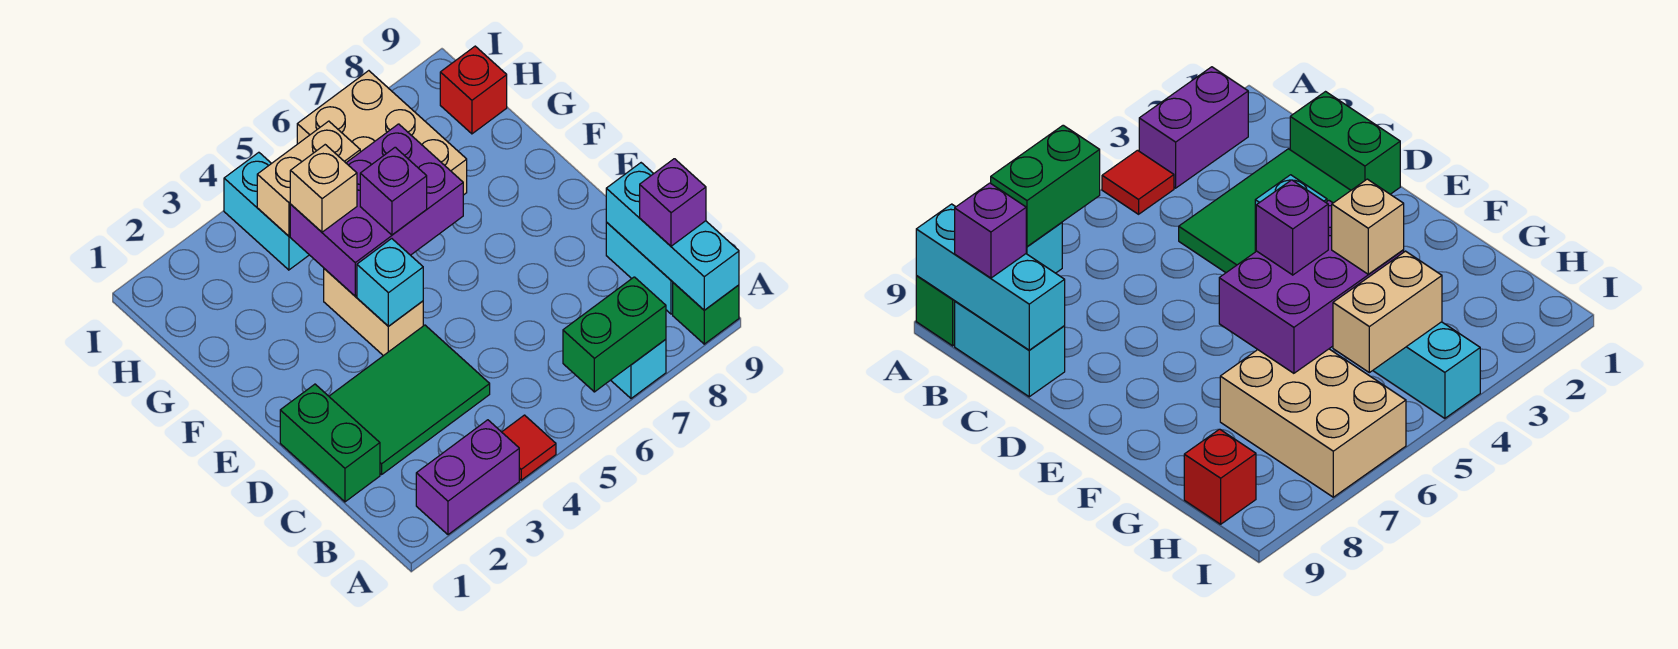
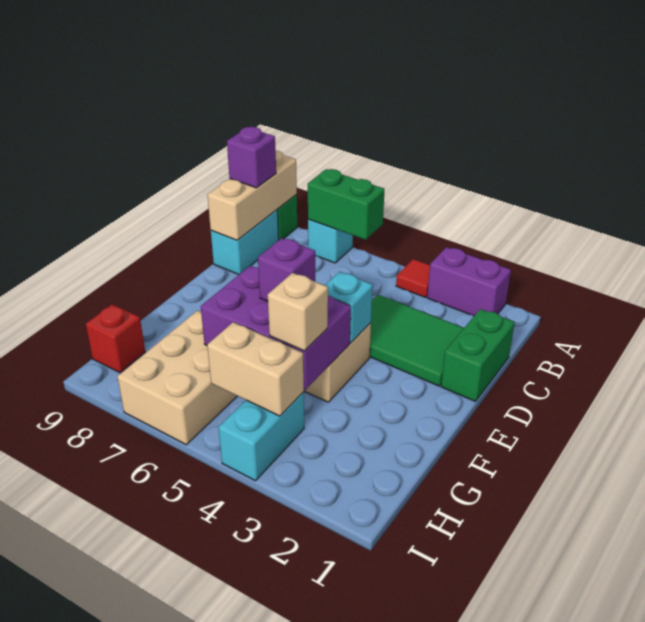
cyan 1x3 brick [606,163,739,310] -> tan 1x3 brick [207,150,297,240]

